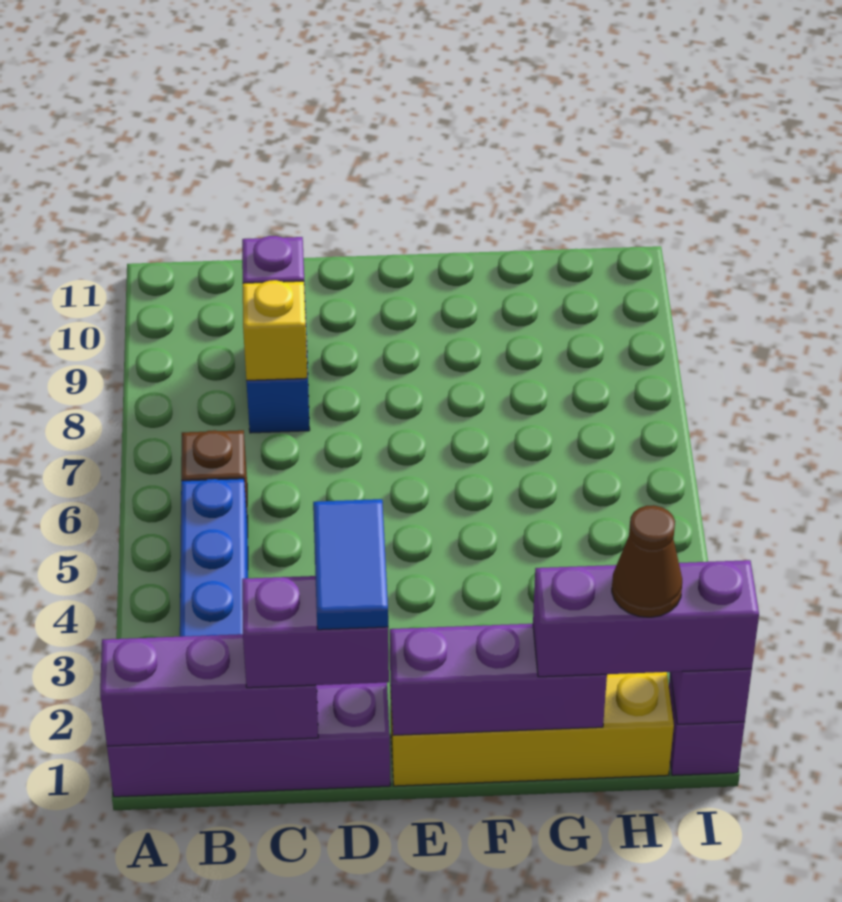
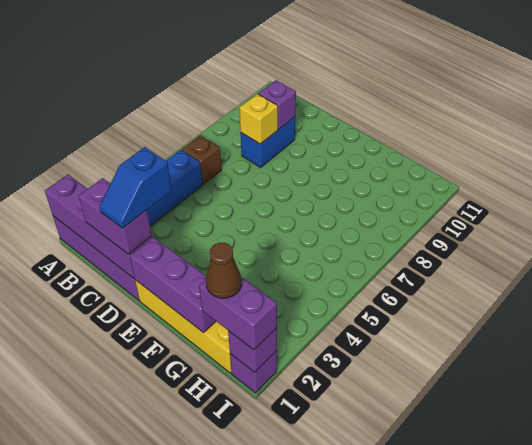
purple 1x3 brick [100,634,318,746] -> purple 1x4 brick [45,175,152,278]
blue 1x2 tile [313,499,388,630] -> blue 1x2 slope [99,147,172,228]
purple 1x3 brick [533,560,759,677] -> purple 1x2 brick [199,277,277,350]

